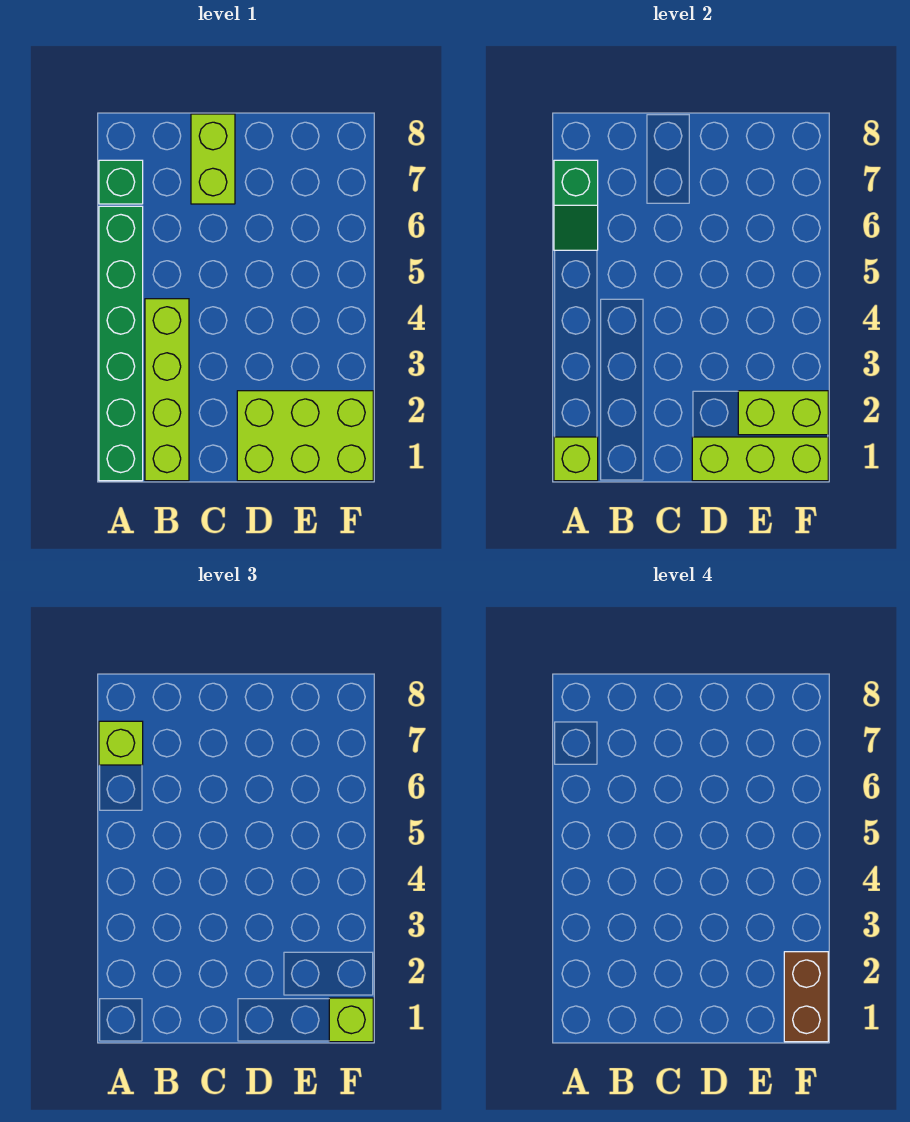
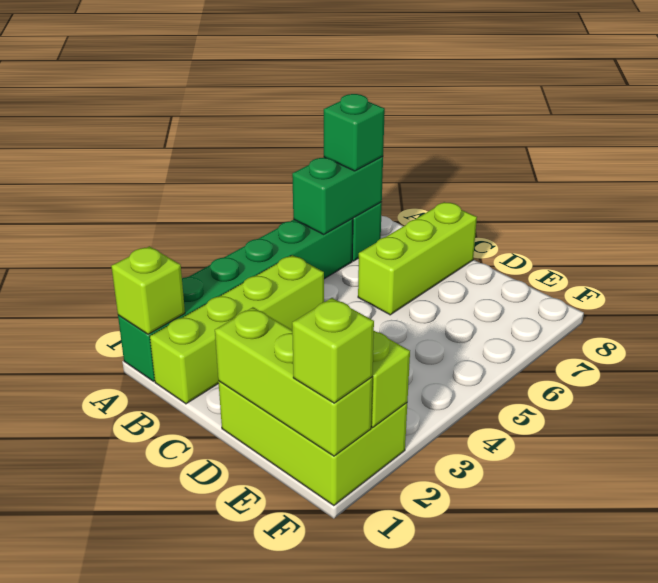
green 1x2 slope [554,160,598,250] -> green 1x2 brick [292,156,383,234]
lime 1x1 brick [99,721,143,765] -> green 1x1 brick [324,94,385,171]
lime 1x2 brick [191,114,235,204] -> lime 1x3 brick [358,202,477,315]
brown 1x2 brick [784,952,828,1042] -> none

